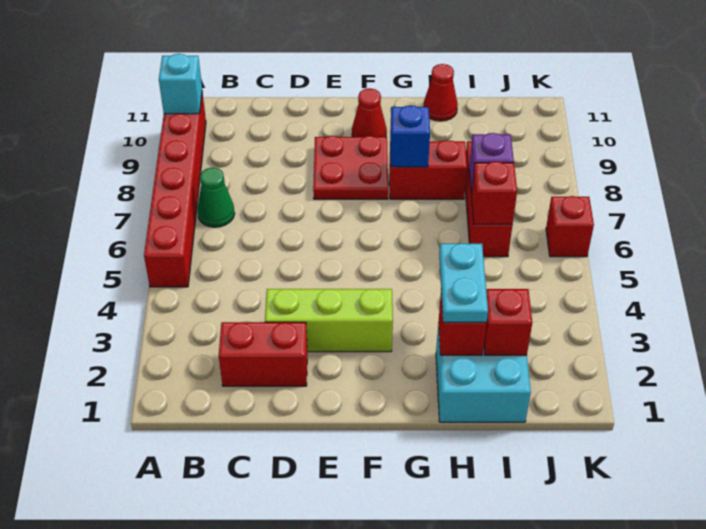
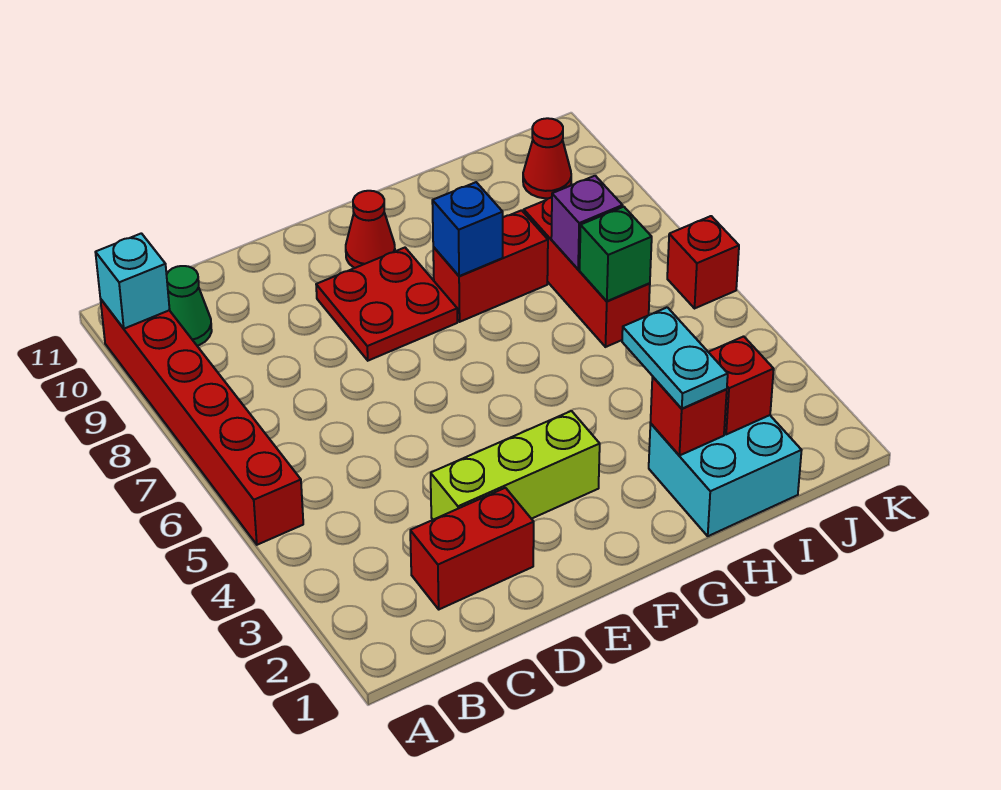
green 1x1 cone [197,168,235,227] -> green 1x1 cone moved to [167,266,212,346]
red 1x1 cone [423,64,458,121] -> red 1x1 cone moved to [523,118,571,198]
red 1x1 brick [471,162,517,224] -> green 1x1 brick [580,207,652,301]

